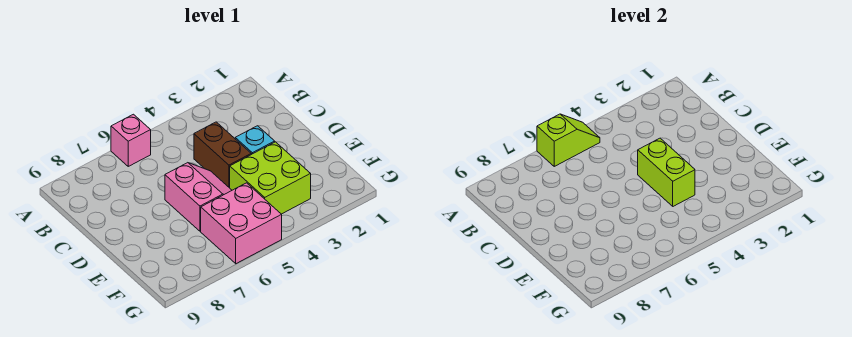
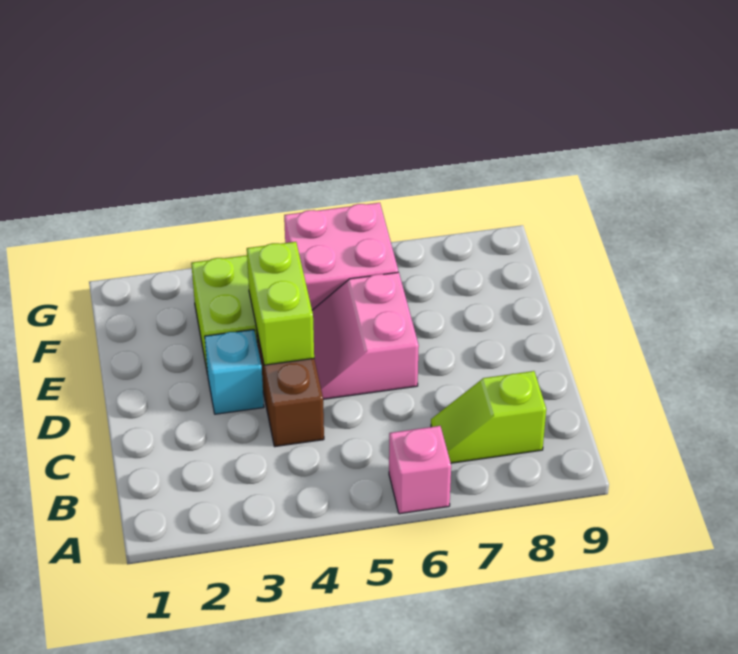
lime 1x2 slope [537,114,600,166] -> lime 1x2 slope moved to [431,371,546,463]

